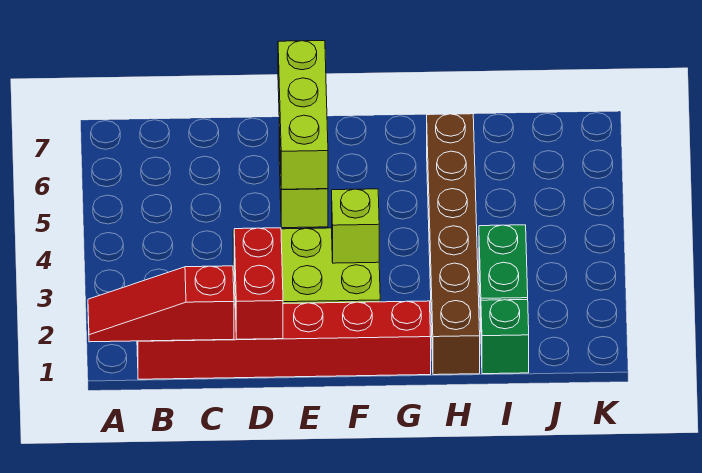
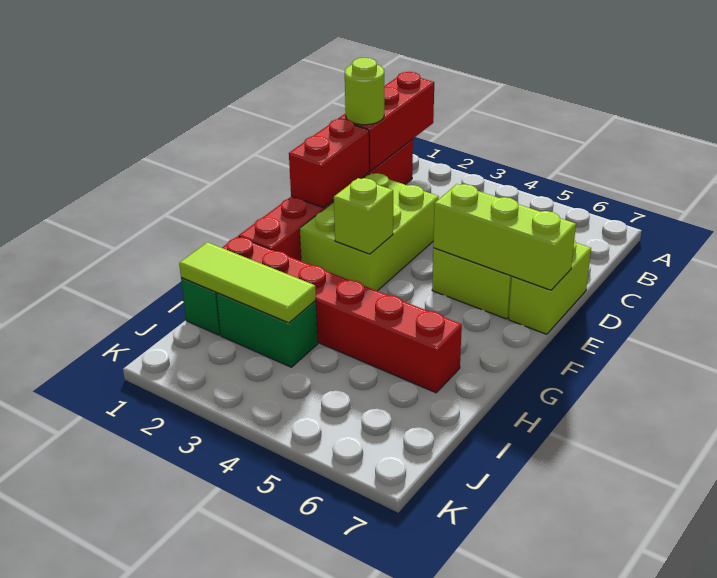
red 1x3 slope [88,266,234,342] -> red 1x3 brick [338,72,434,171]
none -> lime 1x1 round brick [345,58,384,125]
red 1x2 brick [234,228,283,339] -> red 1x2 brick turned to [289,119,370,208]
none -> lime 1x2 brick [509,240,591,334]
brown 1x6 brick [427,114,480,375] -> red 1x6 brick [222,236,462,393]
none -> lime 1x3 tile [179,242,316,323]

